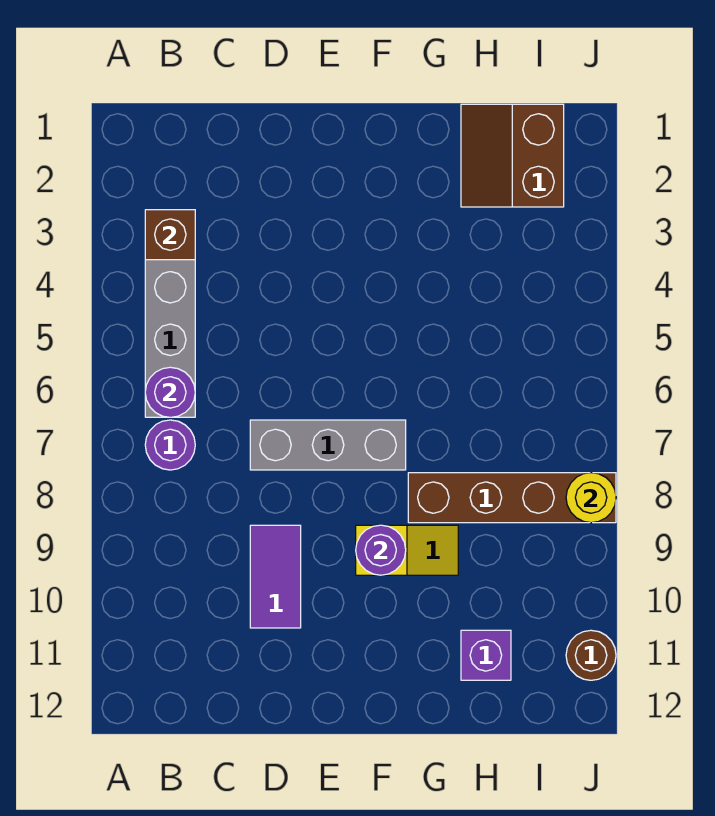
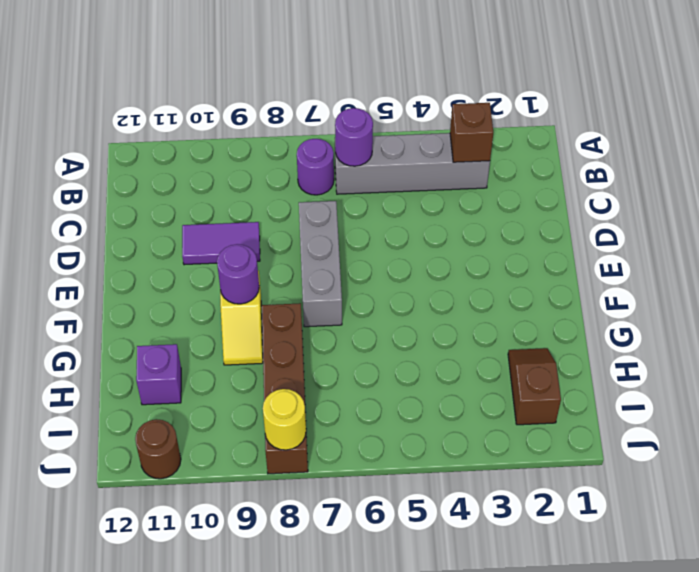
brown 2x2 slope [461,104,564,207] -> brown 1x2 slope [508,348,561,425]

